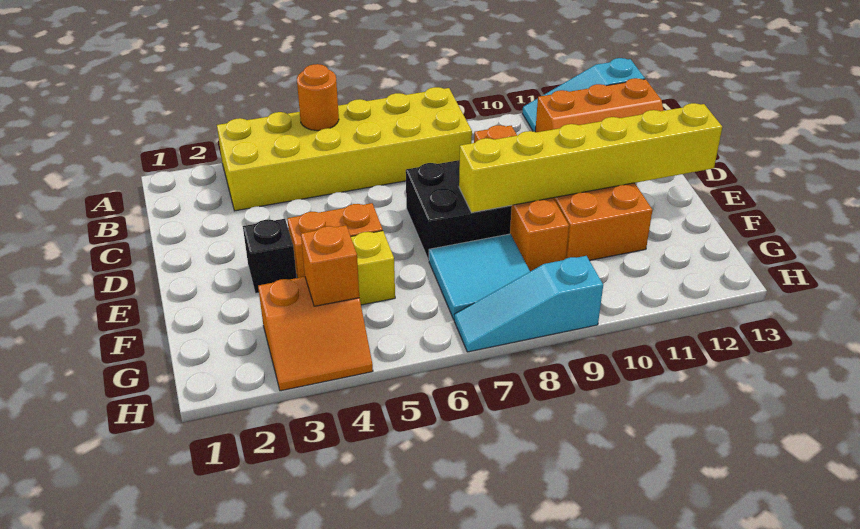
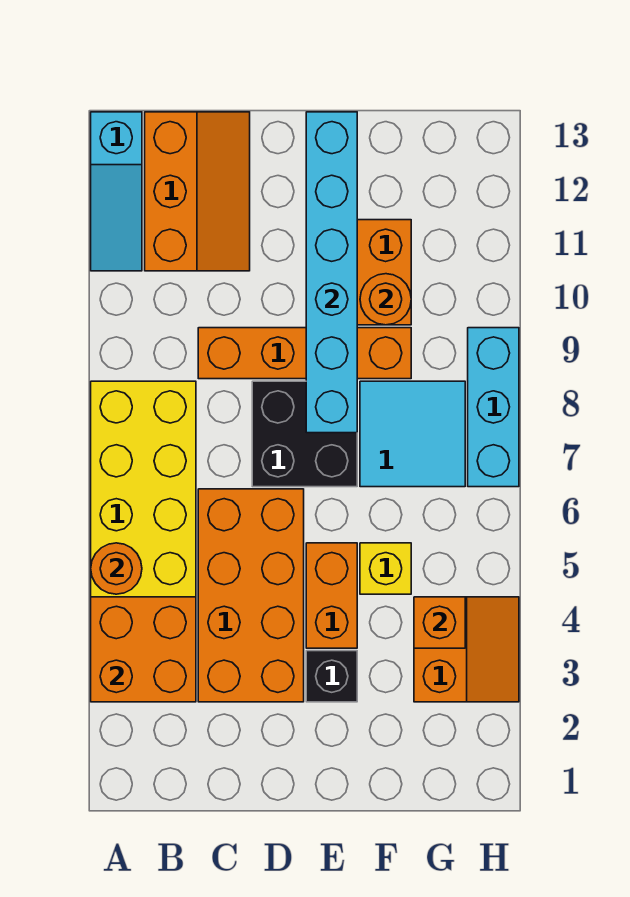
none -> orange 2x2 brick [91,597,196,702]
none -> orange 2x4 brick [198,489,304,702]
yellow 1x6 brick [459,103,722,212] -> cyan 1x6 brick [306,112,357,433]
none -> orange 1x1 round brick [360,274,411,325]
cyan 1x3 slope [454,256,603,352] -> cyan 1x3 brick [468,328,519,487]

